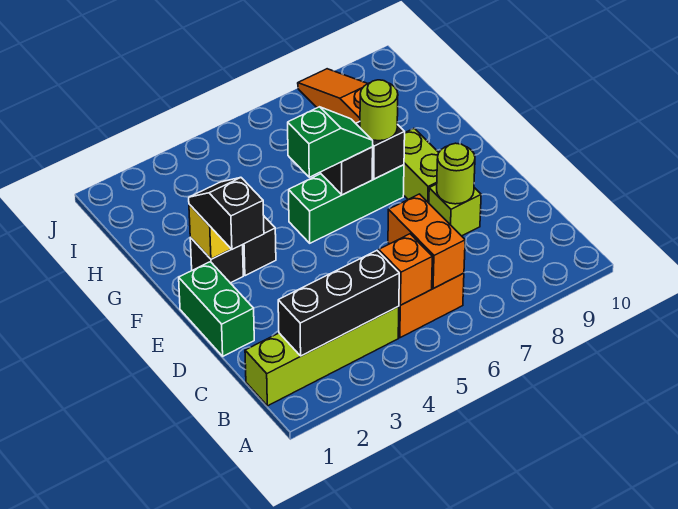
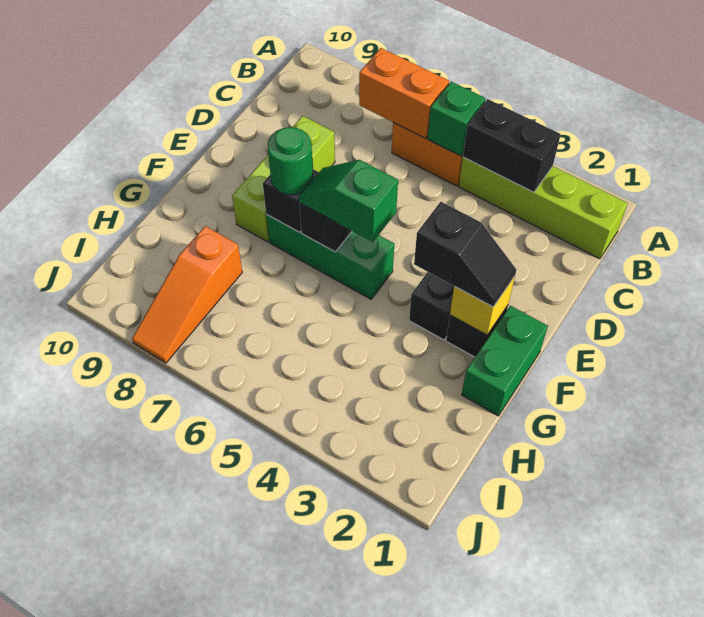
black 1x3 brick [278,251,399,356] -> black 1x2 brick [463,99,561,192]
orange 1x1 brick [379,234,432,305] -> green 1x1 brick [428,82,486,156]
orange 1x2 brick [388,194,465,289] -> orange 1x2 brick turned to [359,48,449,139]
green 1x2 brick [179,262,254,356] -> green 1x2 brick moved to [462,306,548,416]
lime 1x1 round brick [437,143,475,204] -> none
black 1x2 slope [189,178,264,250] -> black 1x2 slope turned to [414,202,517,307]
lime 1x1 round brick [360,80,398,141] -> green 1x1 round brick [268,127,313,195]

